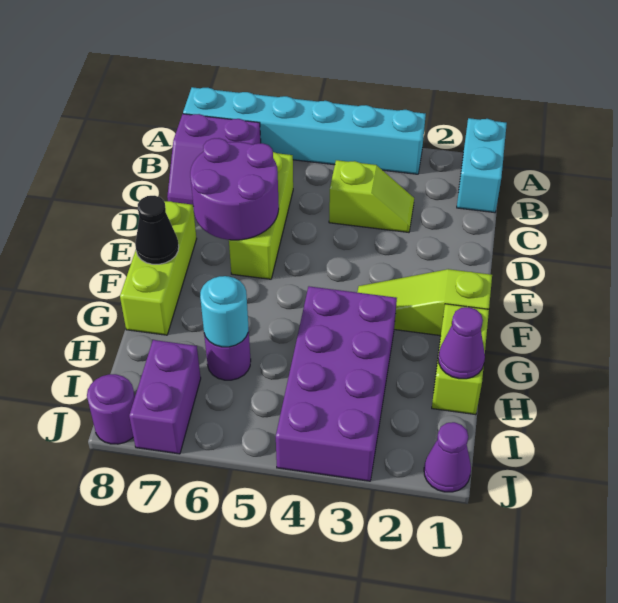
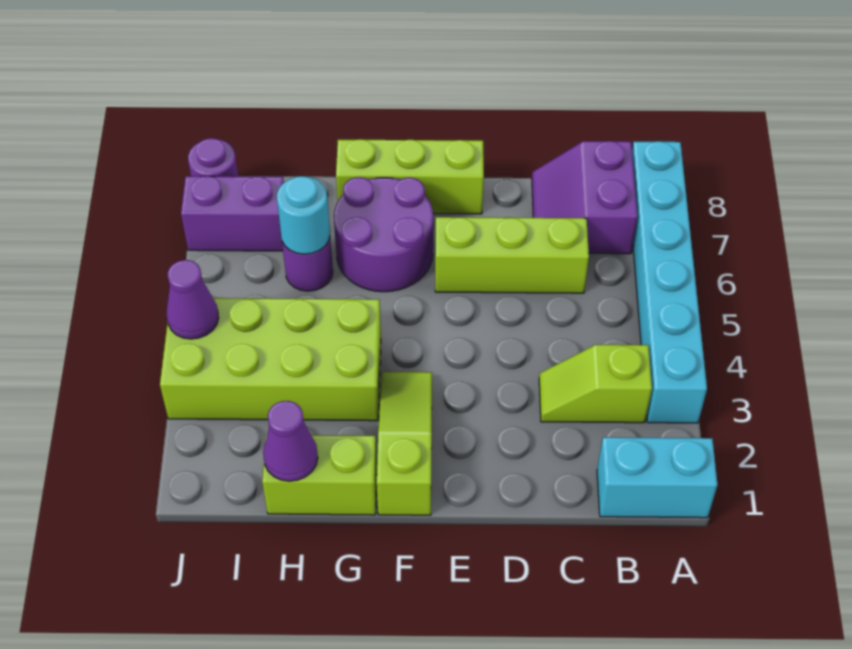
lime 1x2 slope [329,160,414,232] -> lime 1x2 slope turned to [539,345,652,423]
purple 2x2 round brick [190,138,279,240] -> purple 2x2 round brick moved to [334,177,433,292]
black 1x1 cone [135,196,179,264] -> none
purple 2x4 brick [276,286,397,481] -> lime 2x4 brick [160,298,381,421]
purple 1x1 cone [424,422,471,492] -> purple 1x1 cone moved to [166,260,219,339]

